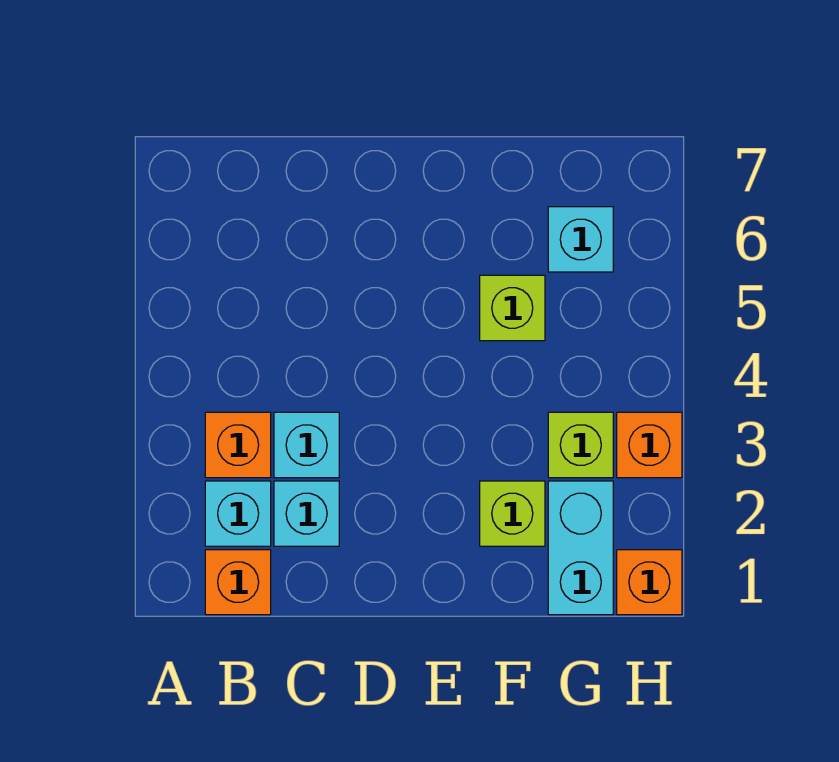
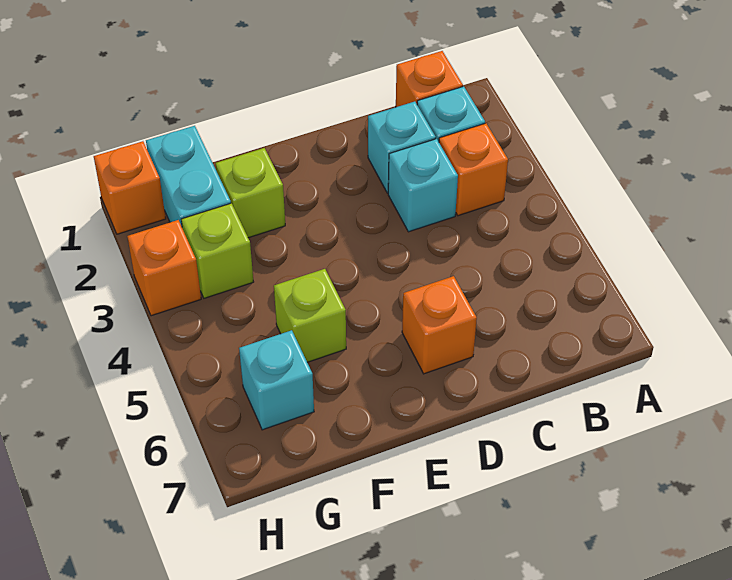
none -> orange 1x1 brick [402,276,477,374]

